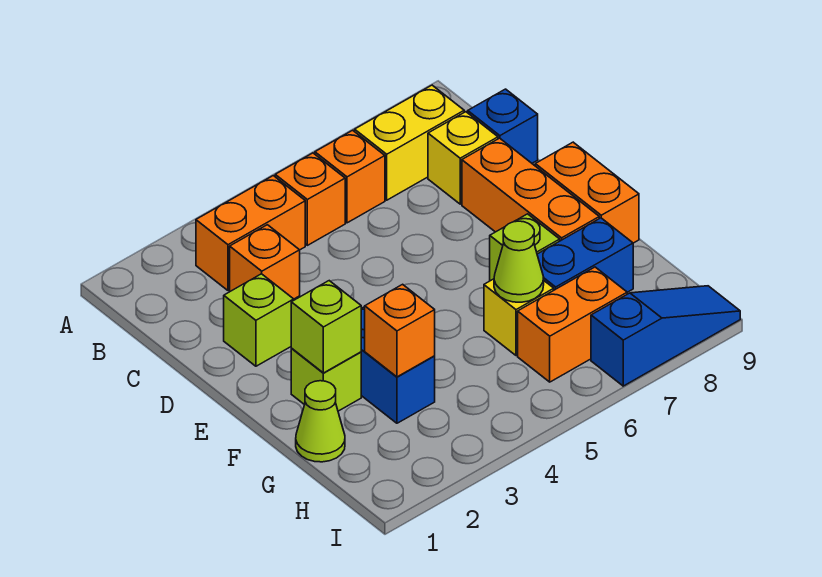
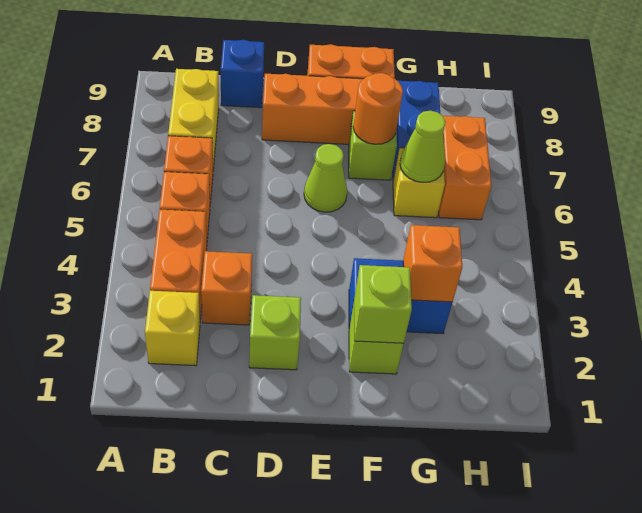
yellow 1x1 brick [428,112,498,204] -> yellow 1x1 brick moved to [145,291,200,366]
none -> orange 1x1 round brick [353,73,403,144]
lime 1x1 cone [296,381,345,462] -> lime 1x1 cone moved to [304,144,347,212]
blue 1x3 slope [591,286,740,386] -> none

